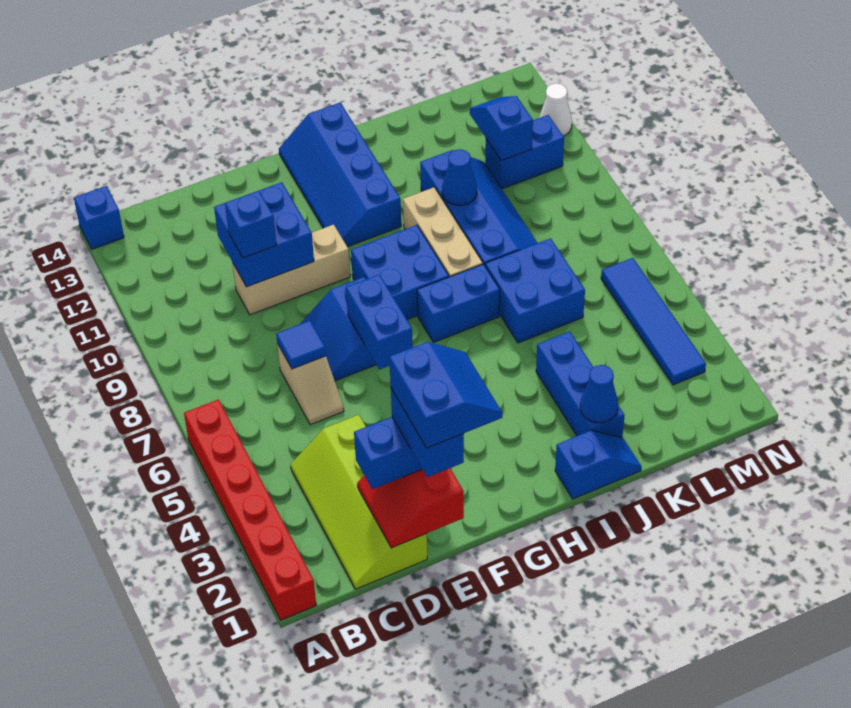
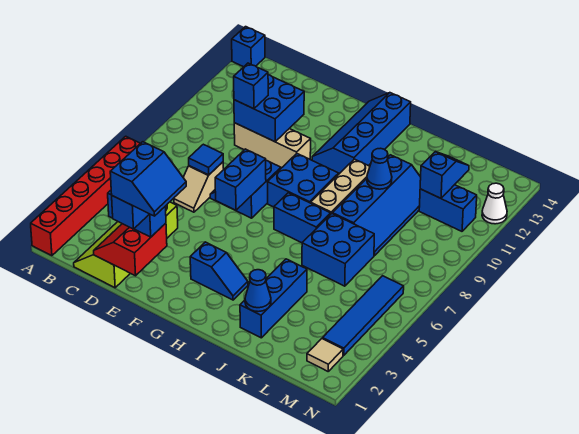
blue 1x2 slope [555,430,641,499] -> blue 1x2 slope moved to [190,242,248,300]
none -> tan 1x1 tile [307,339,343,371]

